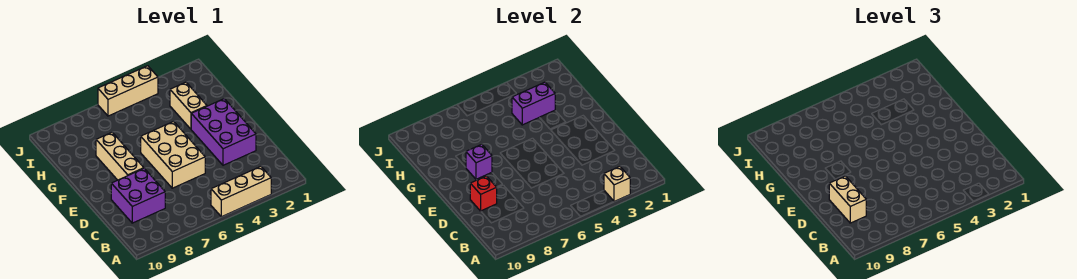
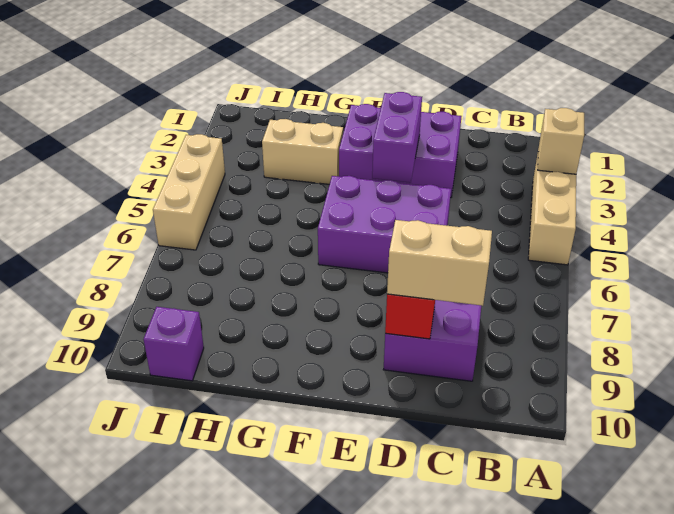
tan 2x3 brick [141,121,205,188] -> purple 2x3 brick [318,176,451,273]
tan 1x3 brick [96,132,144,180] -> none
purple 1x1 brick [466,144,492,179] -> purple 1x1 brick moved to [143,307,204,381]
purple 1x2 brick [512,82,555,125] -> purple 1x2 brick moved to [372,92,422,183]

